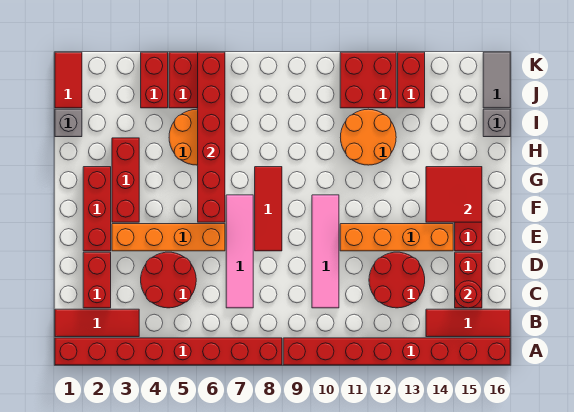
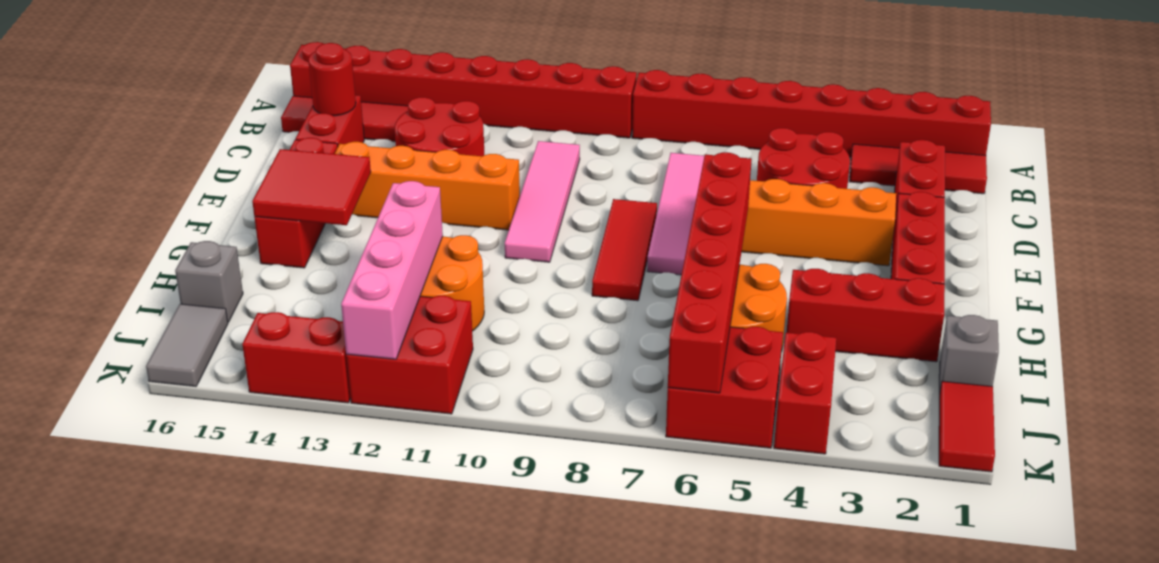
red 1x3 brick [112,138,139,222] -> red 1x3 brick turned to [787,269,945,362]
none -> pink 1x4 brick [341,181,443,359]
red 1x2 brick [398,52,425,108] -> red 1x2 brick turned to [242,312,351,403]

